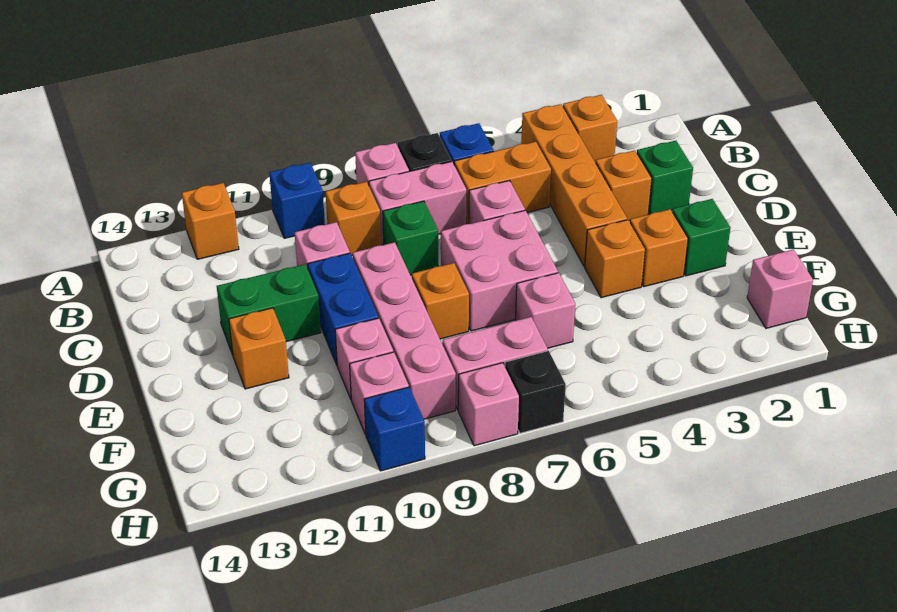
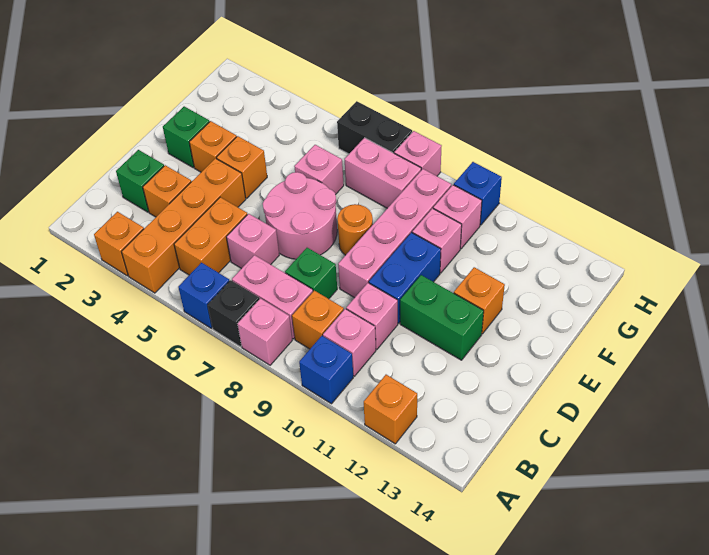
orange 1x2 brick [454,142,551,224] -> orange 1x2 brick turned to [174,197,247,275]
pink 2x2 brick [441,210,558,331] -> pink 2x2 round brick [263,172,337,259]
orange 1x1 brick [412,263,469,339] -> orange 1x1 round brick [337,204,373,255]
pink 1x1 brick [747,250,813,328] -> pink 1x1 brick moved to [323,309,376,376]
black 1x1 brick [505,351,566,433] -> black 1x2 brick [337,101,412,154]

